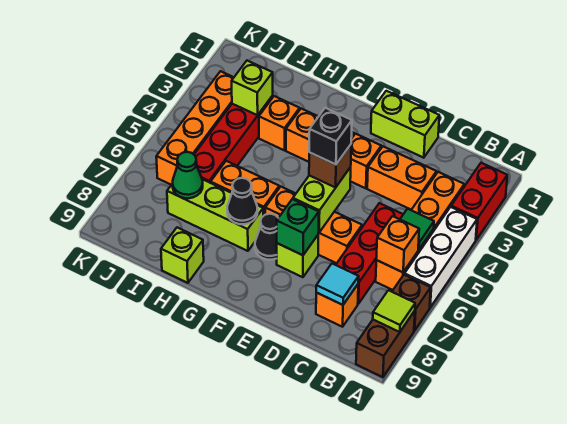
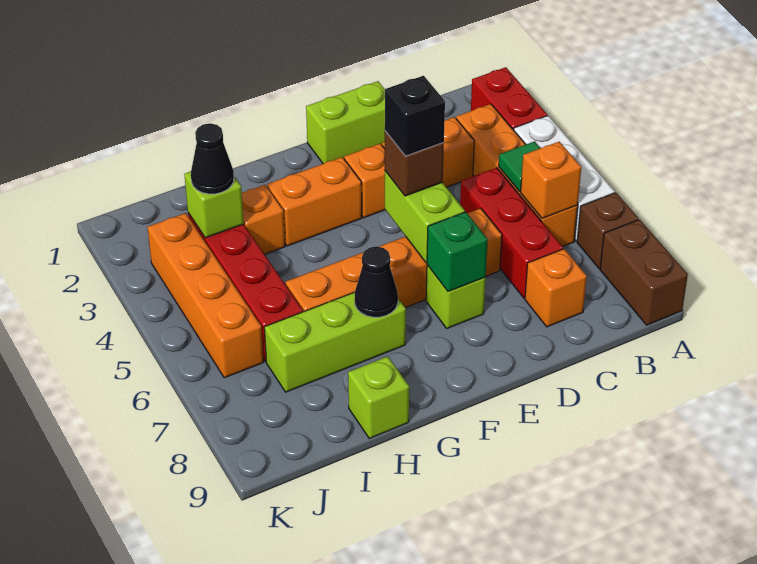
lime 1x1 tile [373,290,415,332] -> none
cyan 1x1 tile [316,264,359,305] -> none
black 1x1 cone [255,214,278,260] -> black 1x1 cone moved to [191,123,234,194]
green 1x1 cone [173,152,203,198] -> none

